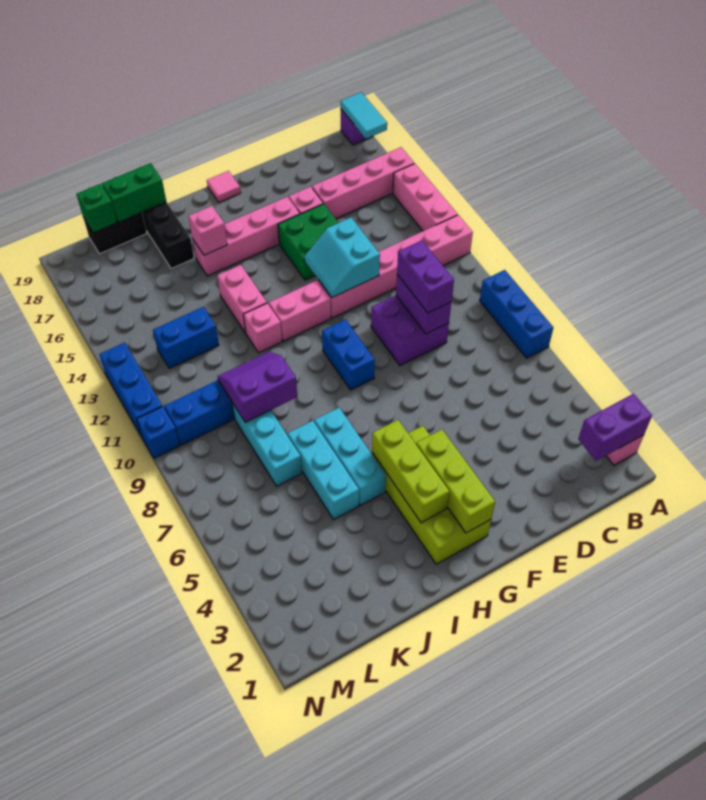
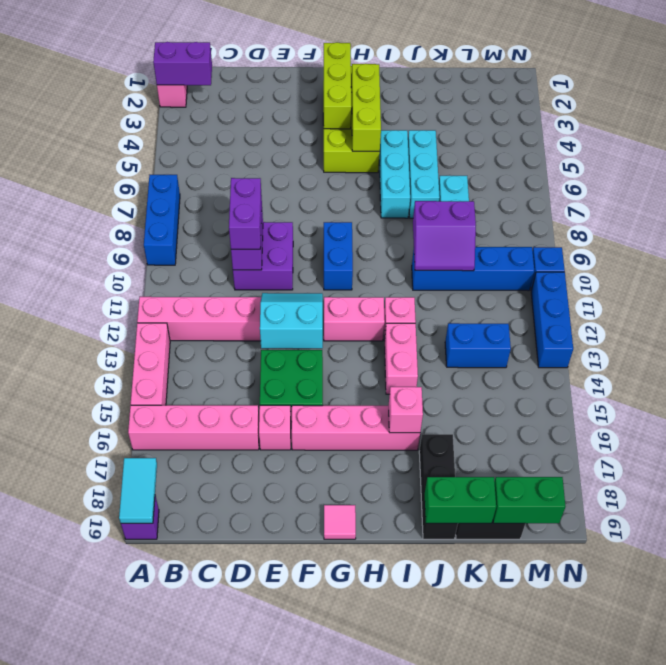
cyan 2x2 slope [304,218,380,297] -> cyan 2x2 slope turned to [260,293,323,349]
green 1x1 brick [77,184,117,233] -> green 1x2 brick [493,477,566,523]

